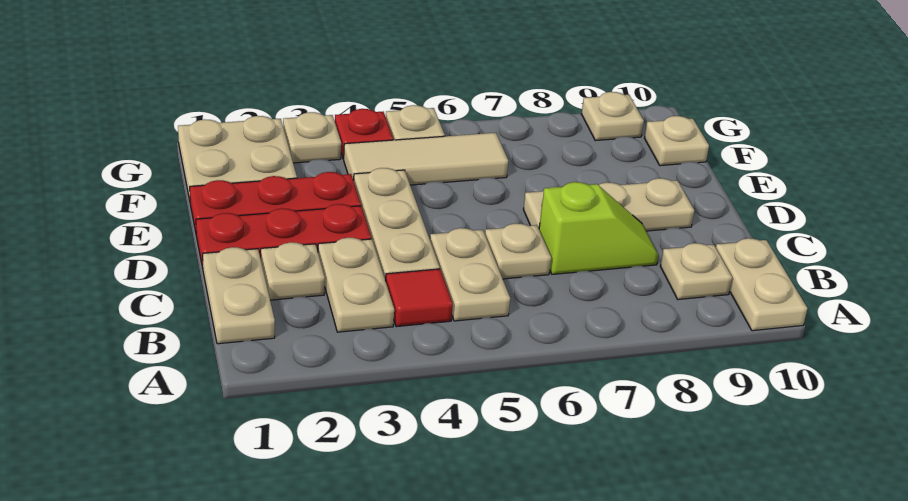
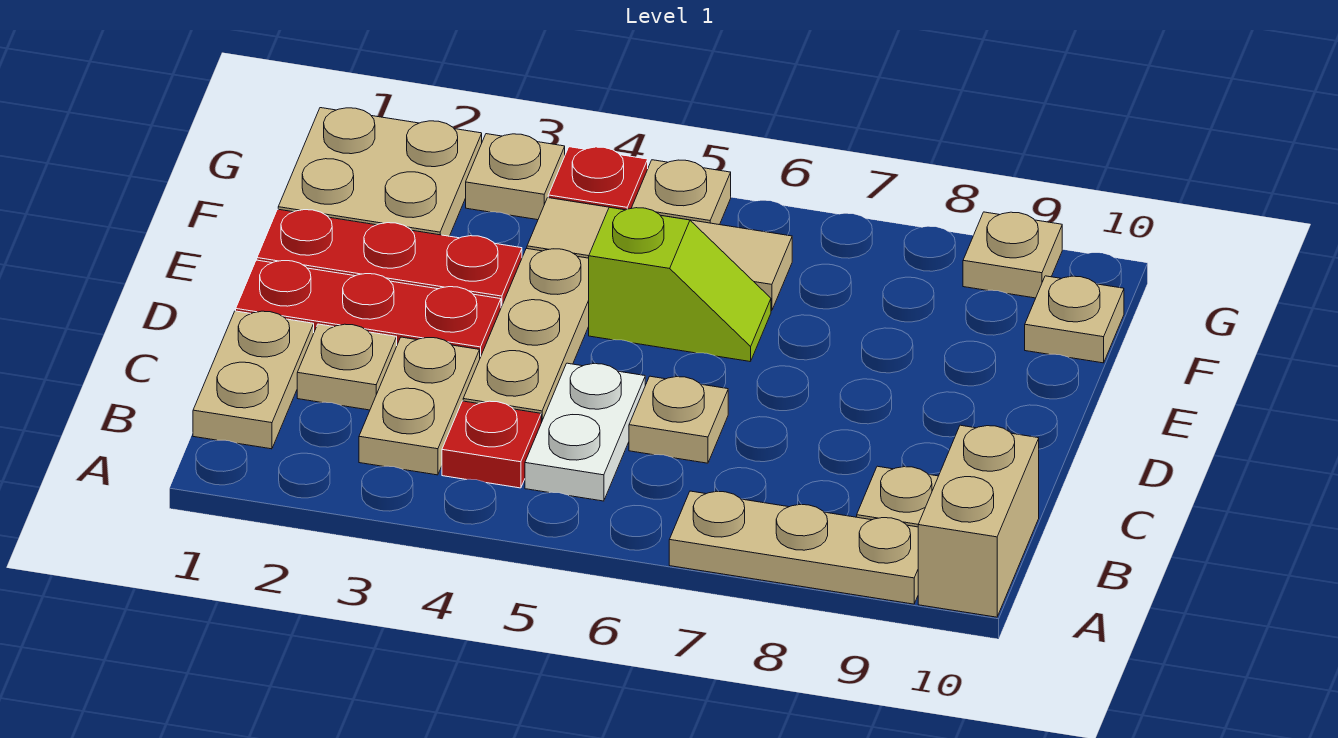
tan 1x2 plate [716,238,807,331] -> tan 1x2 brick [918,425,1039,617]
red 1x1 tile [386,269,453,327] -> red 1x1 plate [442,401,541,488]
tan 1x2 plate [430,228,510,321] -> white 1x2 plate [525,363,645,501]
lime 1x2 slope [539,182,659,274] -> lime 1x2 slope moved to [589,207,771,362]
tan 1x3 plate [523,178,694,231] -> tan 1x3 plate moved to [669,491,918,604]

